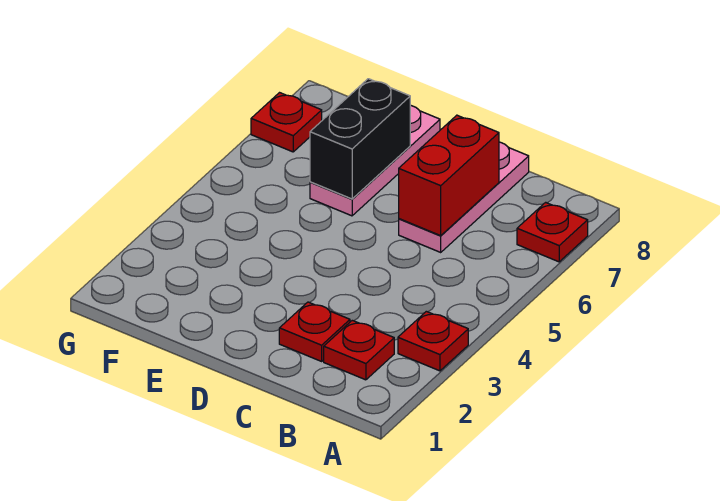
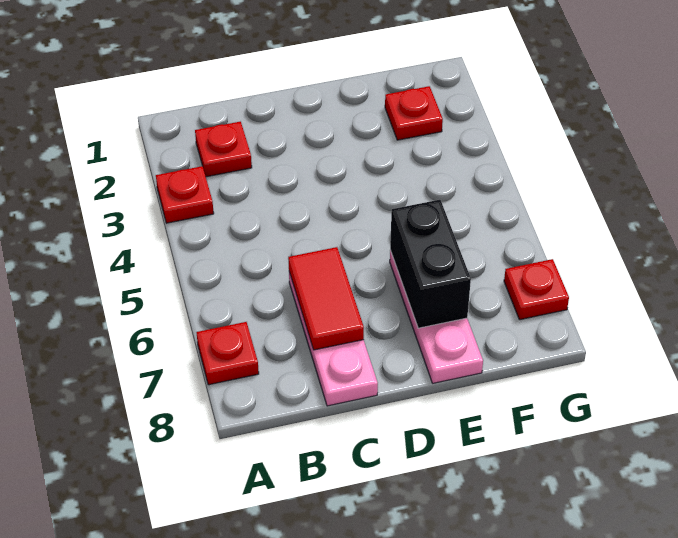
red 1x1 plate [279,302,350,361] -> red 1x1 plate moved to [385,86,443,140]
red 1x2 brick [399,115,499,236] -> red 1x2 tile [288,247,364,350]

